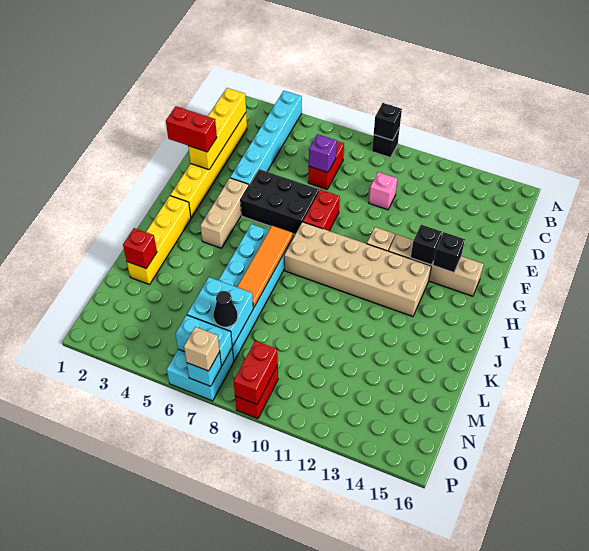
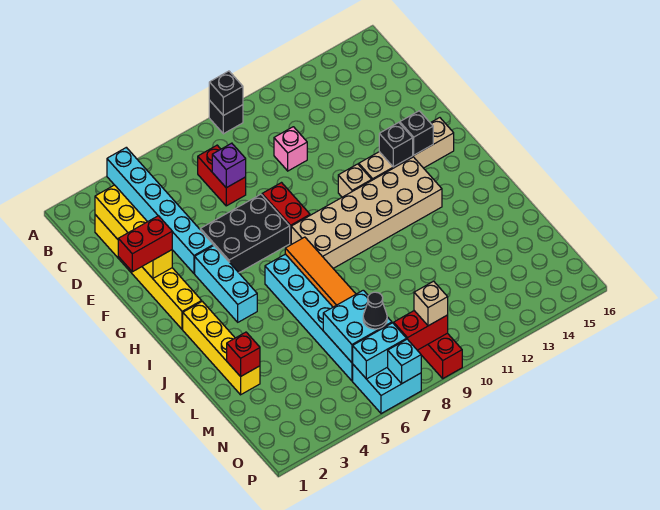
tan 1x3 brick [200,178,249,248] -> cyan 1x3 brick [195,246,257,322]
red 1x2 brick [234,341,278,404] -> red 1x2 brick turned to [394,311,448,350]
tan 1x1 brick [184,327,220,371] -> tan 1x1 brick moved to [414,281,448,326]

